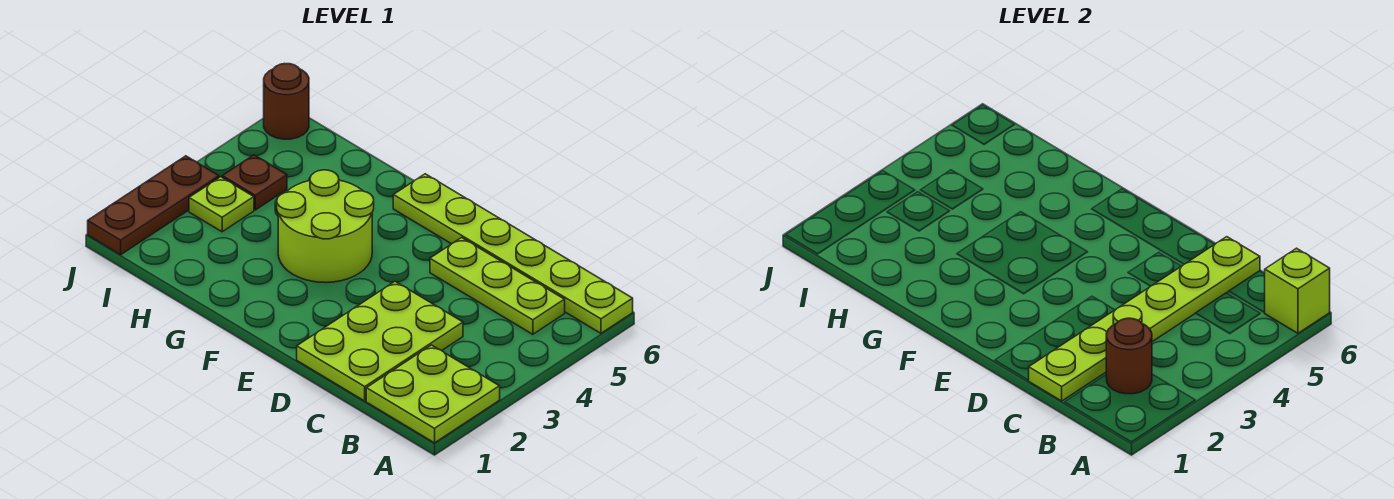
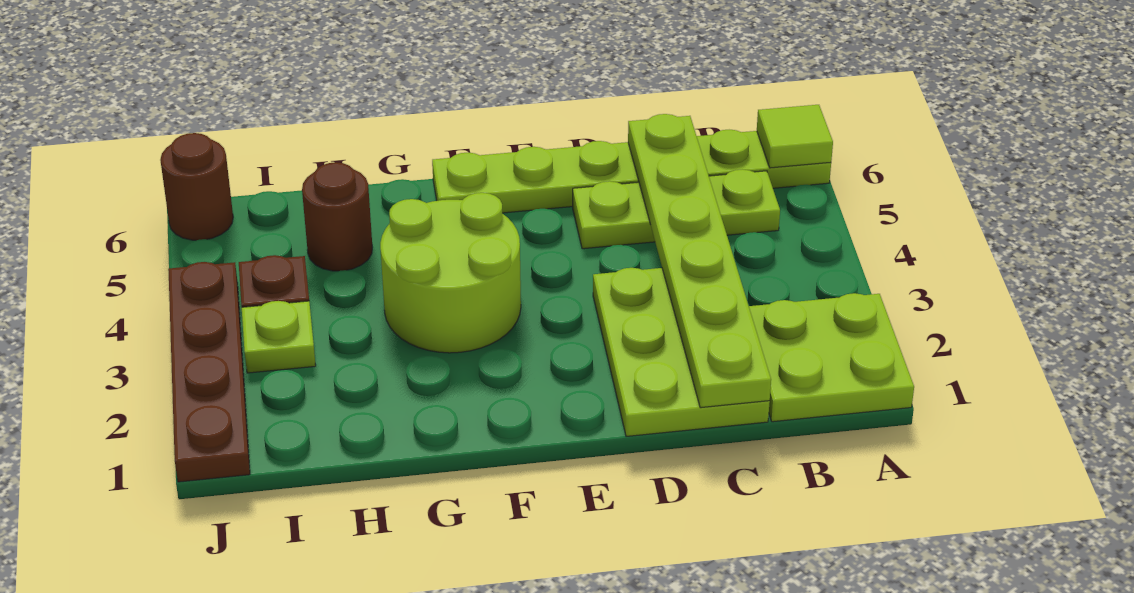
lime 1x1 brick [1265,248,1330,333] -> lime 1x1 tile [757,105,833,168]
brown 1x1 round brick [1106,318,1152,394] -> brown 1x1 round brick moved to [302,162,372,271]
brown 1x3 plate [88,156,219,255] -> brown 1x4 plate [168,262,250,482]

